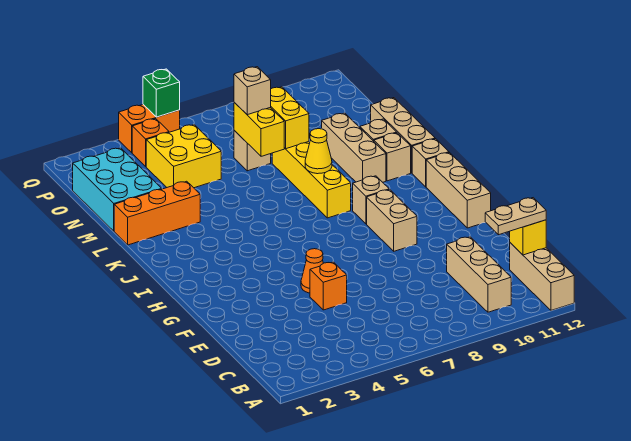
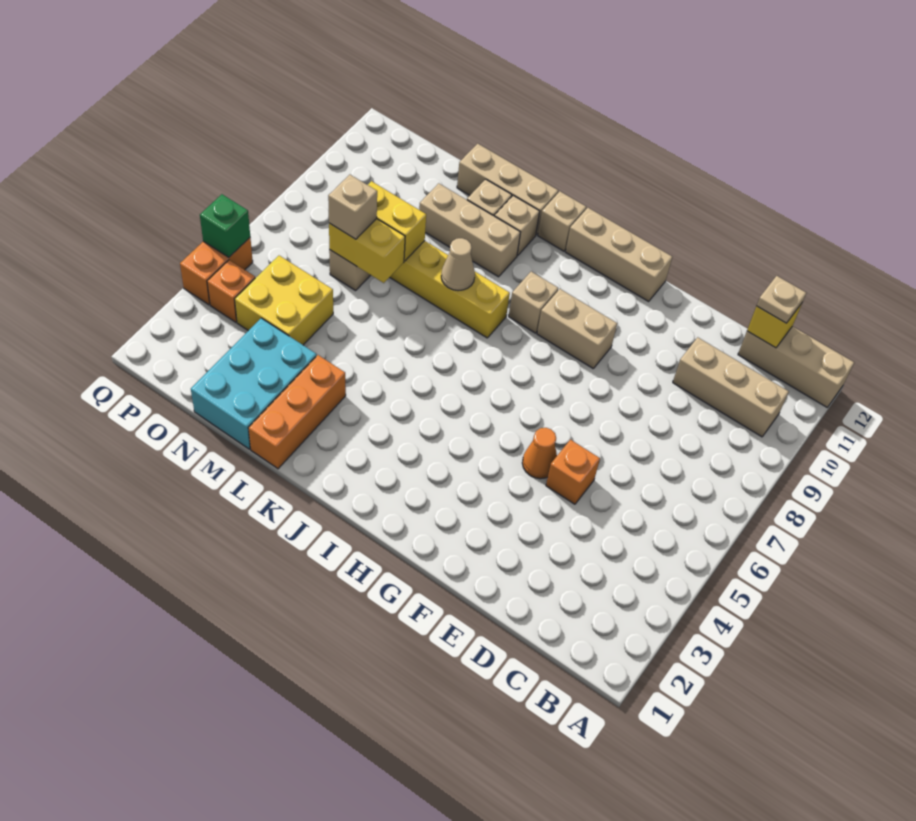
tan 1x2 plate [485,198,546,235] -> tan 1x1 plate [757,276,806,323]
yellow 1x1 cone [305,129,332,174] -> tan 1x1 cone [441,238,475,291]
cyan 2x3 brick [73,148,162,231] -> cyan 2x3 brick turned to [191,318,317,449]

